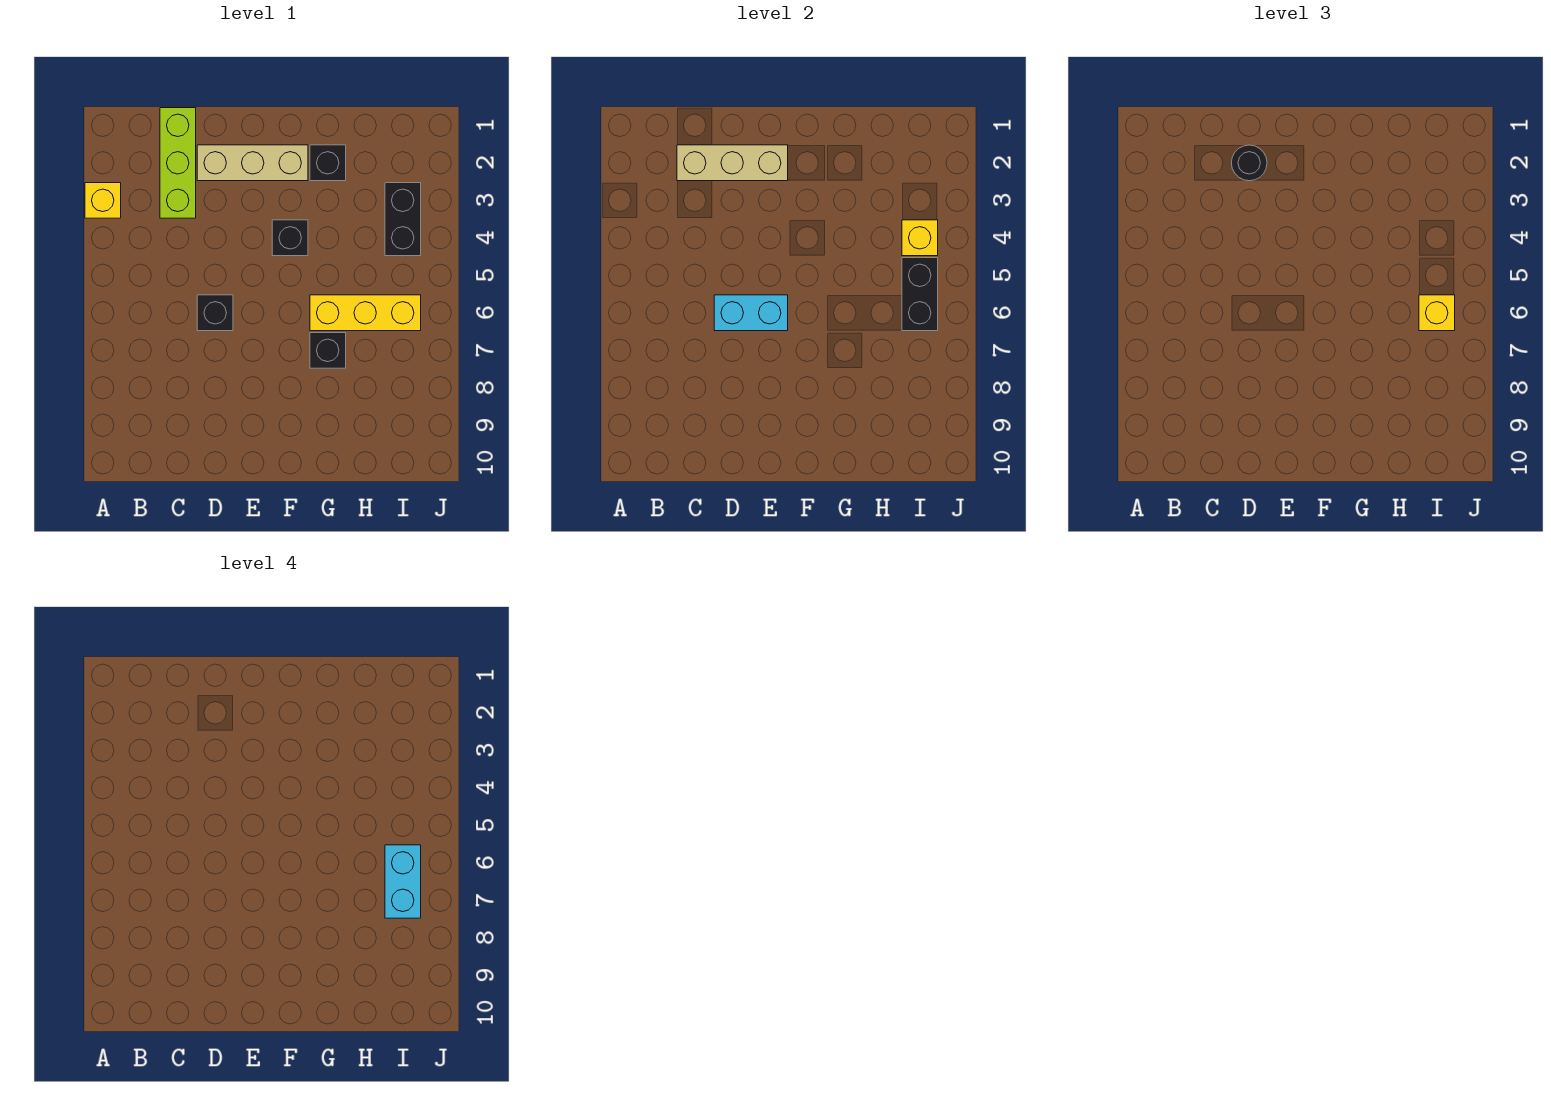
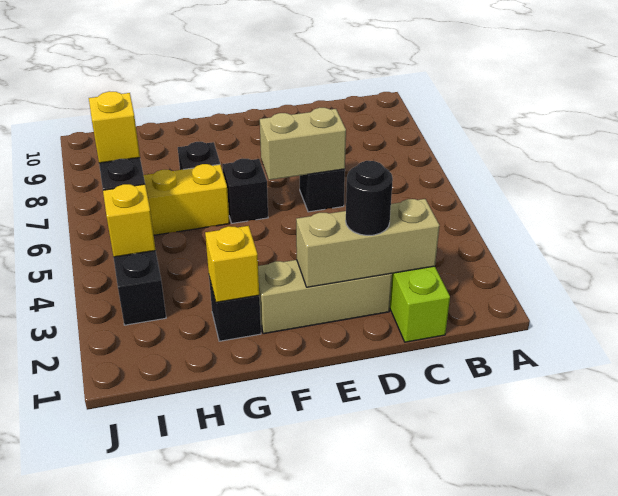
yellow 1x1 brick [85,183,121,218] -> yellow 1x1 brick moved to [205,226,259,302]
cyan 1x2 brick [714,295,788,331] -> tan 1x2 brick [260,108,346,180]
black 1x1 brick [272,220,308,256] -> black 1x1 brick moved to [222,159,268,223]
cyan 1x2 brick [385,845,421,918] -> none

